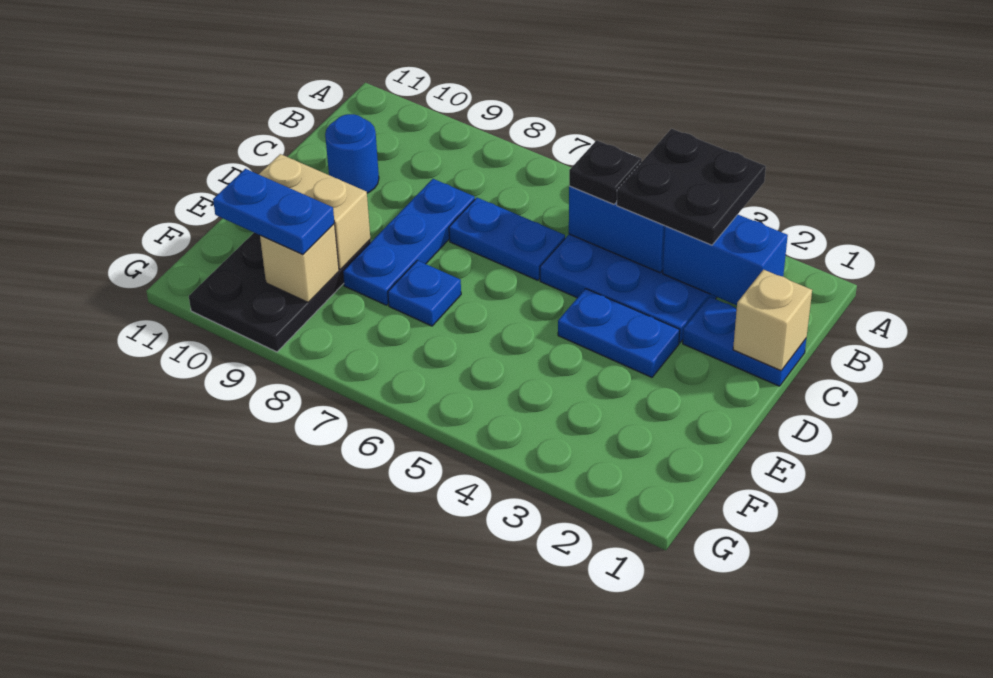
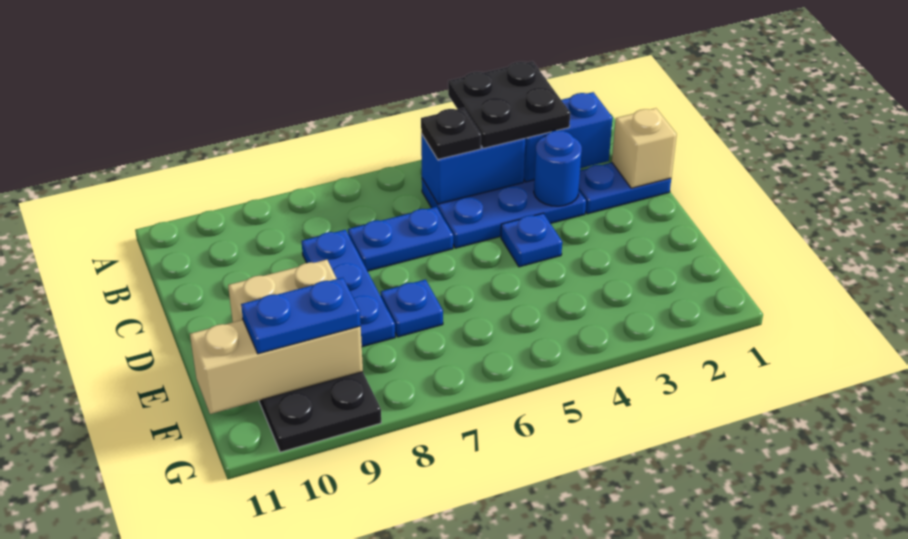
blue 1x1 round brick [325,114,379,193] -> blue 1x1 round brick moved to [534,130,582,206]
blue 1x2 plate [558,289,680,377] -> blue 1x1 plate [501,213,562,267]
tan 1x1 brick [260,224,339,302] -> tan 1x3 brick [190,320,363,414]

